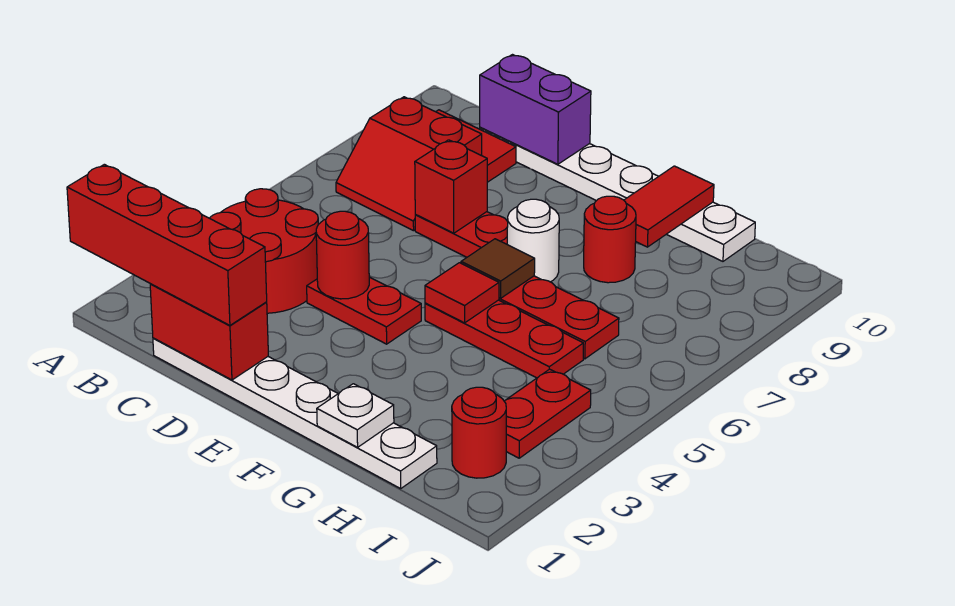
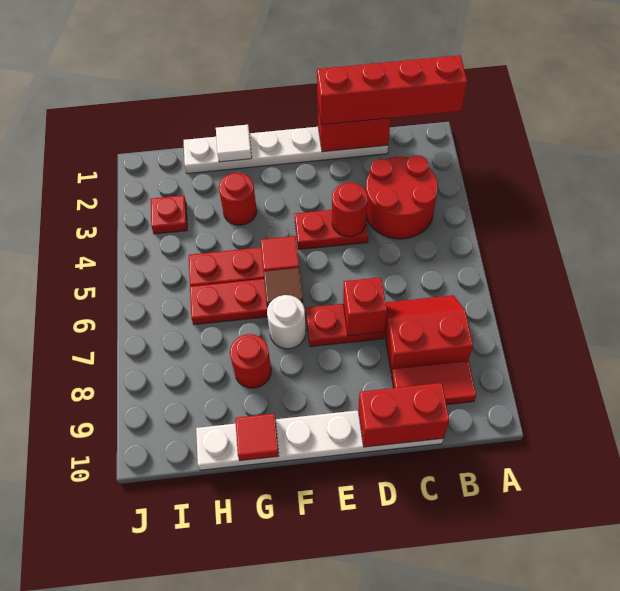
purple 1x2 brick [480,55,591,164] -> red 1x2 brick [358,383,449,447]
white 1x1 plate [317,384,394,447] -> white 1x1 tile [216,125,252,162]
red 1x2 tile [624,166,714,247] -> red 1x1 tile [235,413,279,461]
red 1x1 round brick [452,387,506,478] -> red 1x1 round brick moved to [219,173,257,225]
red 1x2 plate [504,369,591,458] -> red 1x1 plate [151,195,187,234]

